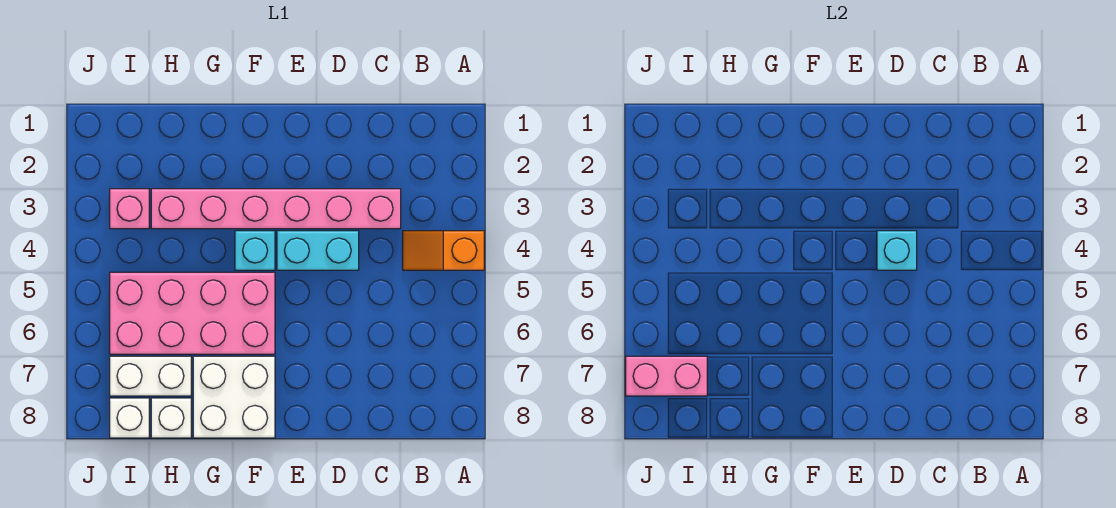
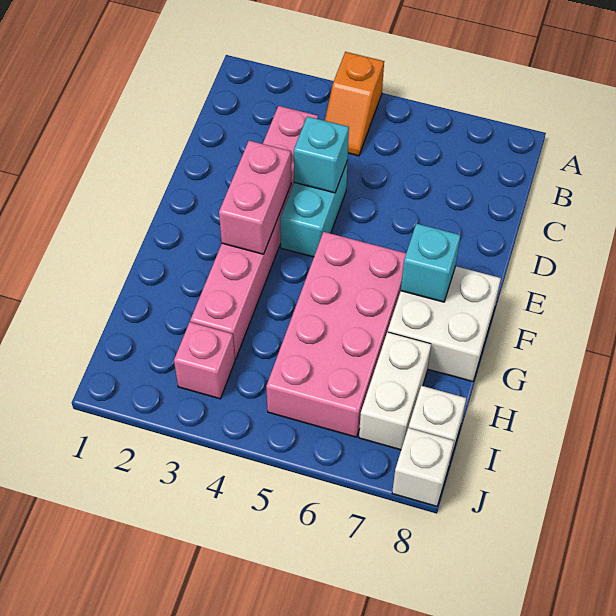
cyan 1x1 brick [235,231,275,270] -> cyan 1x1 brick moved to [401,224,461,302]
white 1x1 brick [151,398,191,438] -> white 1x1 brick moved to [392,428,454,506]
pink 1x2 brick [626,356,707,396] -> pink 1x2 brick moved to [219,141,291,254]

